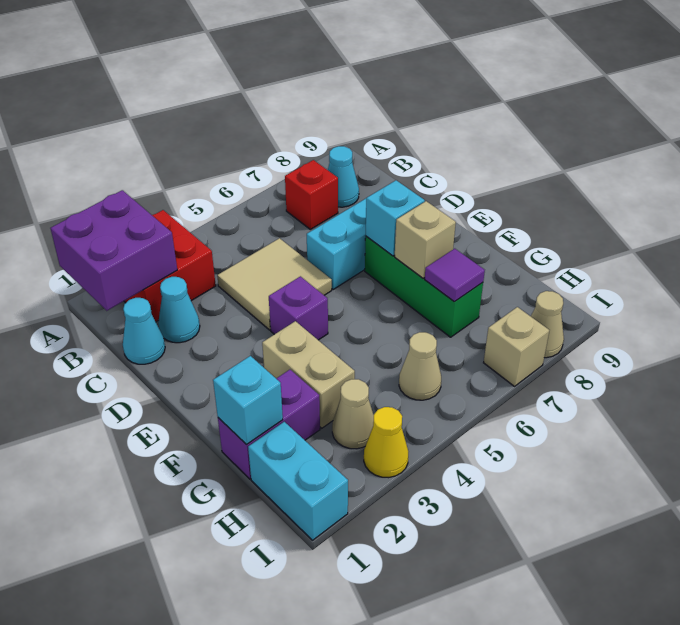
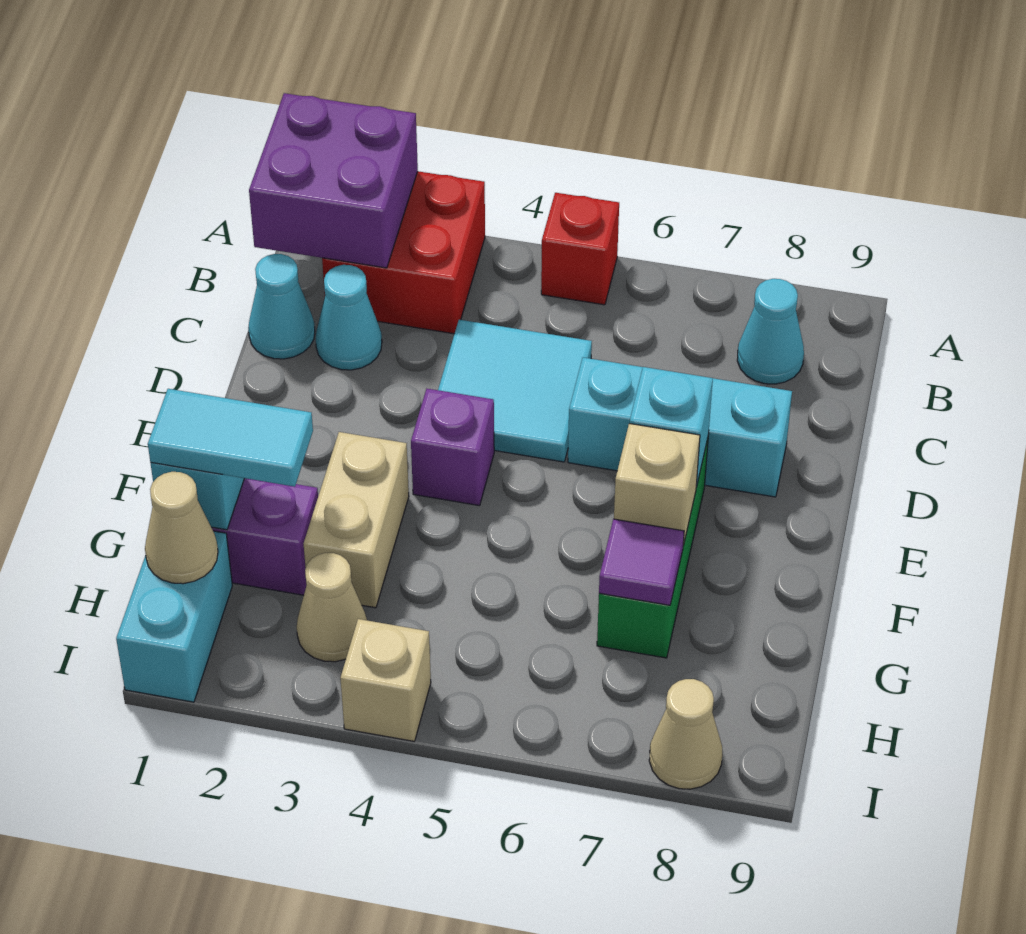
red 1x1 brick [285,160,338,229] -> red 1x1 brick moved to [541,193,619,305]
tan 2x2 tile [217,238,332,330] -> cyan 2x2 tile [438,320,592,462]
none -> cyan 1x2 tile [148,389,313,487]
tan 1x1 cone [399,332,441,400] -> tan 1x1 cone moved to [145,472,218,584]
yellow 1x1 cone [364,407,408,478] -> none
tan 1x1 brick [484,307,549,386] -> tan 1x1 brick moved to [340,619,431,741]

